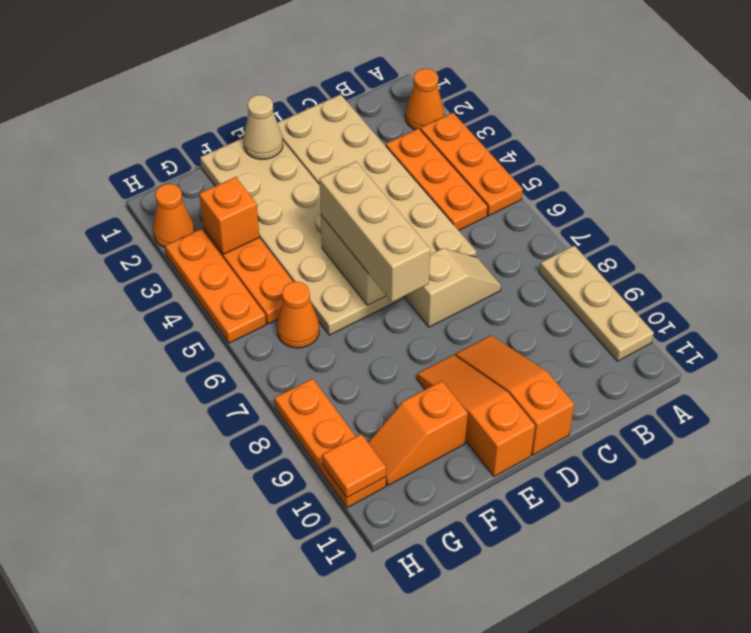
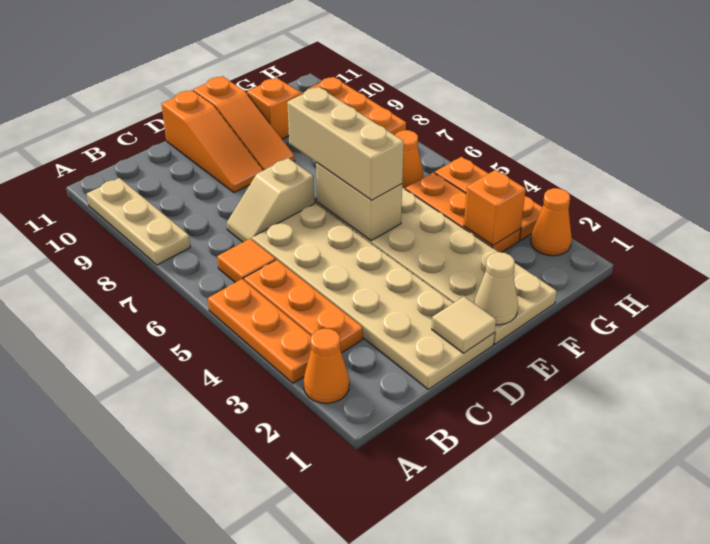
none -> tan 1x1 tile [432,297,496,353]
orange 1x1 tile [322,434,386,498] -> orange 1x1 tile moved to [217,239,276,282]

